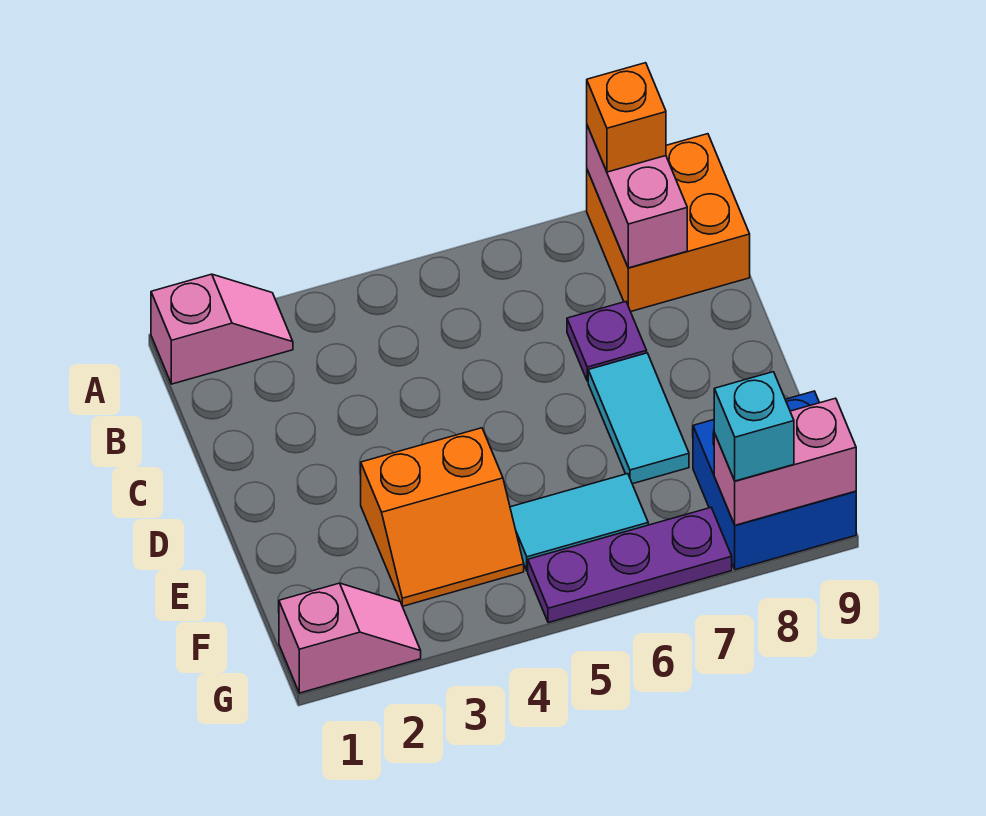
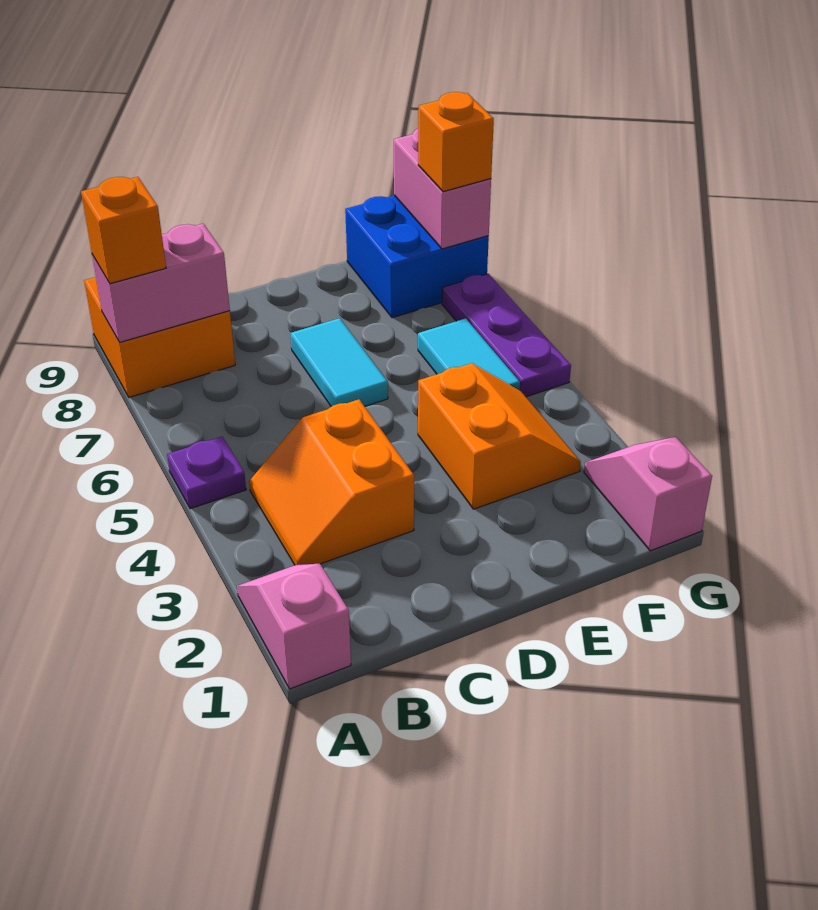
none -> orange 2x2 slope [249,399,414,565]
purple 1x1 plate [567,302,647,381] -> purple 1x1 plate moved to [167,436,246,509]
cyan 1x2 tile [588,353,689,484] -> cyan 1x2 tile turned to [290,318,388,407]
cyan 1x1 brick [714,372,794,481] -> orange 1x1 brick [418,92,494,192]

